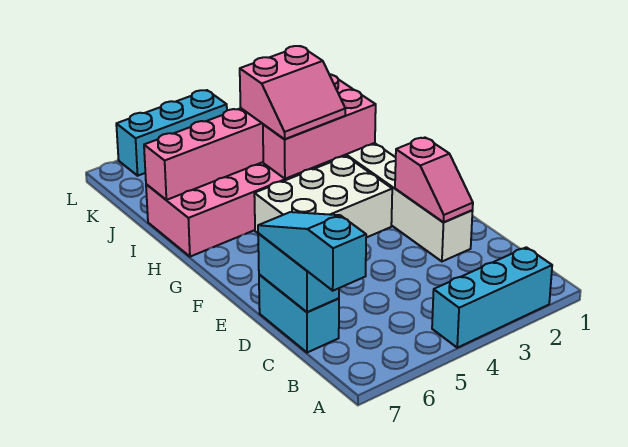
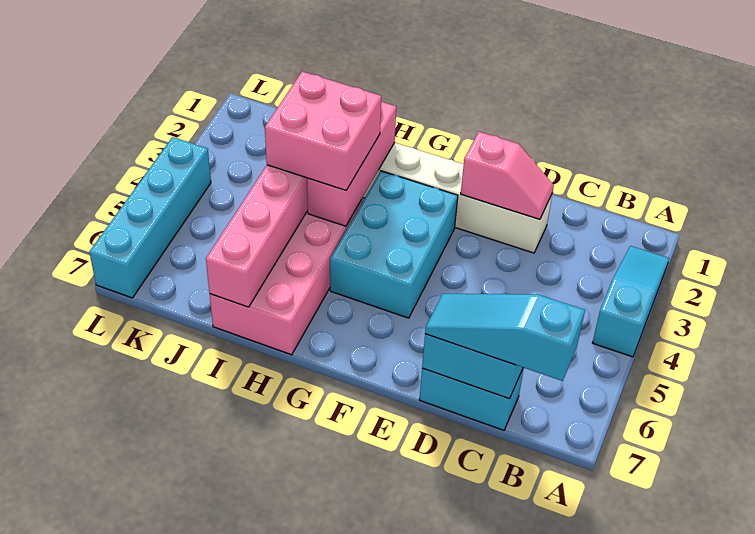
cyan 1x3 brick [432,247,552,348] -> cyan 1x3 slope [592,246,669,357]
white 2x3 brick [254,156,392,237] -> cyan 2x3 brick [330,171,458,318]
pink 2x2 slope [240,46,345,139] -> pink 2x2 brick [265,72,381,190]
cyan 1x3 brick [116,90,227,176] -> cyan 1x4 brick [89,137,211,298]

